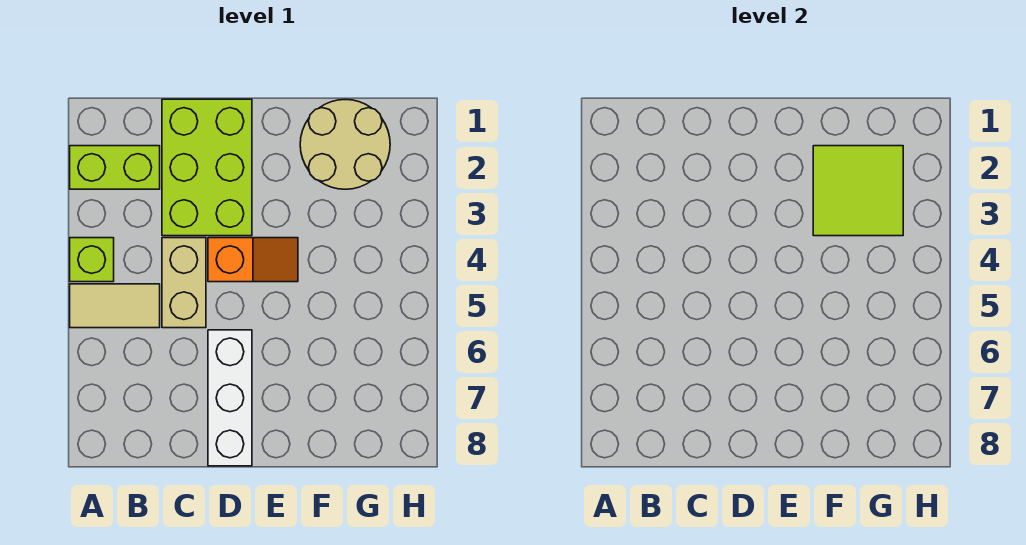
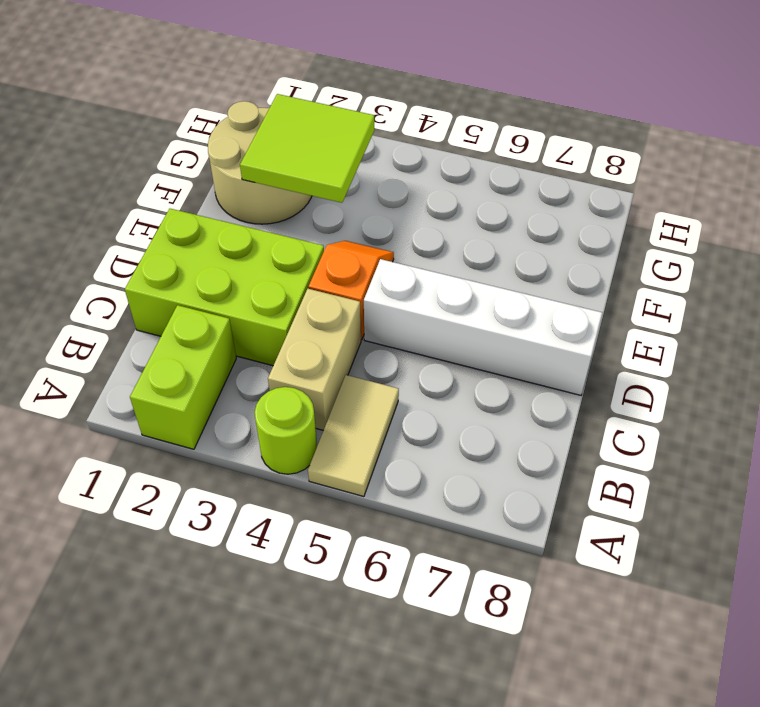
lime 1x1 brick [70,238,114,282] -> lime 1x1 round brick [255,387,317,474]
tan 1x2 brick [162,238,206,328] -> tan 1x2 brick turned to [268,289,361,430]
white 1x3 brick [208,330,252,466] -> white 1x4 brick [364,259,602,395]

